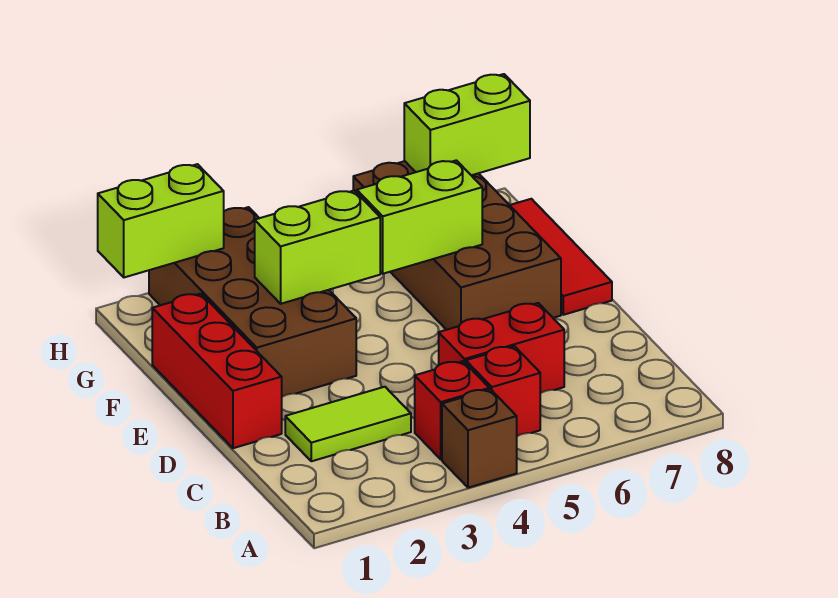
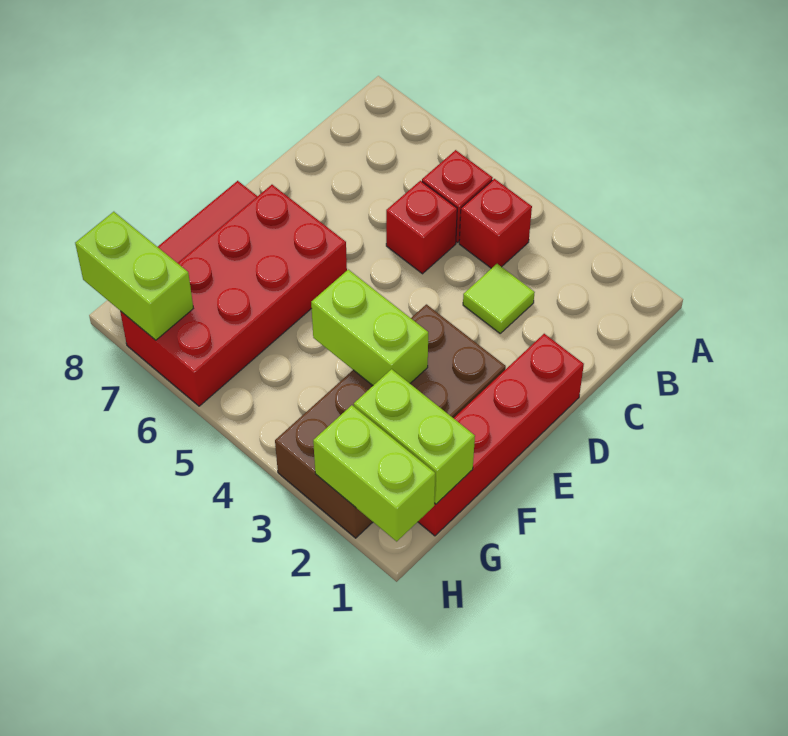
brown 1x1 brick [442,389,517,488] -> none
lime 1x2 tile [285,387,411,461] -> lime 1x1 tile [463,264,535,333]
red 1x2 brick [439,303,564,394] -> red 1x1 brick [386,181,457,274]
red 1x3 brick [152,294,282,448] -> red 1x4 brick [418,334,584,536]
brown 2x4 brick [353,161,561,330] -> red 2x4 brick [120,185,347,406]
lime 1x2 brick [357,160,482,274] -> lime 1x2 brick moved to [354,369,475,504]

